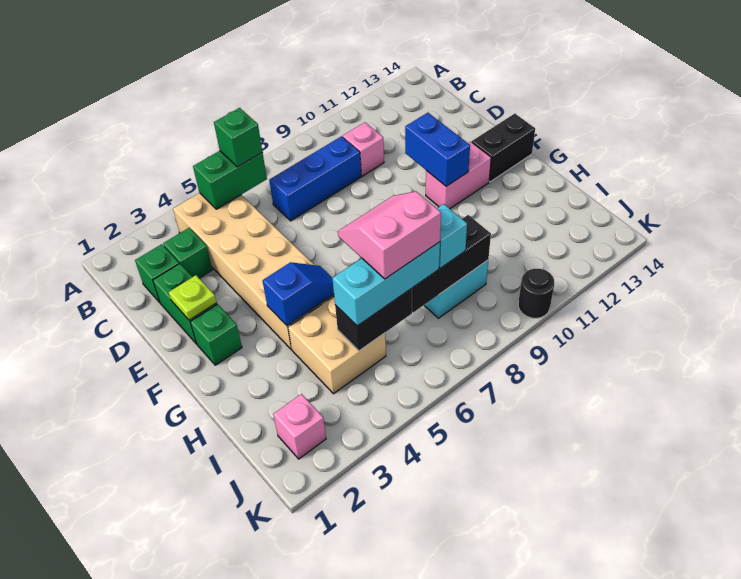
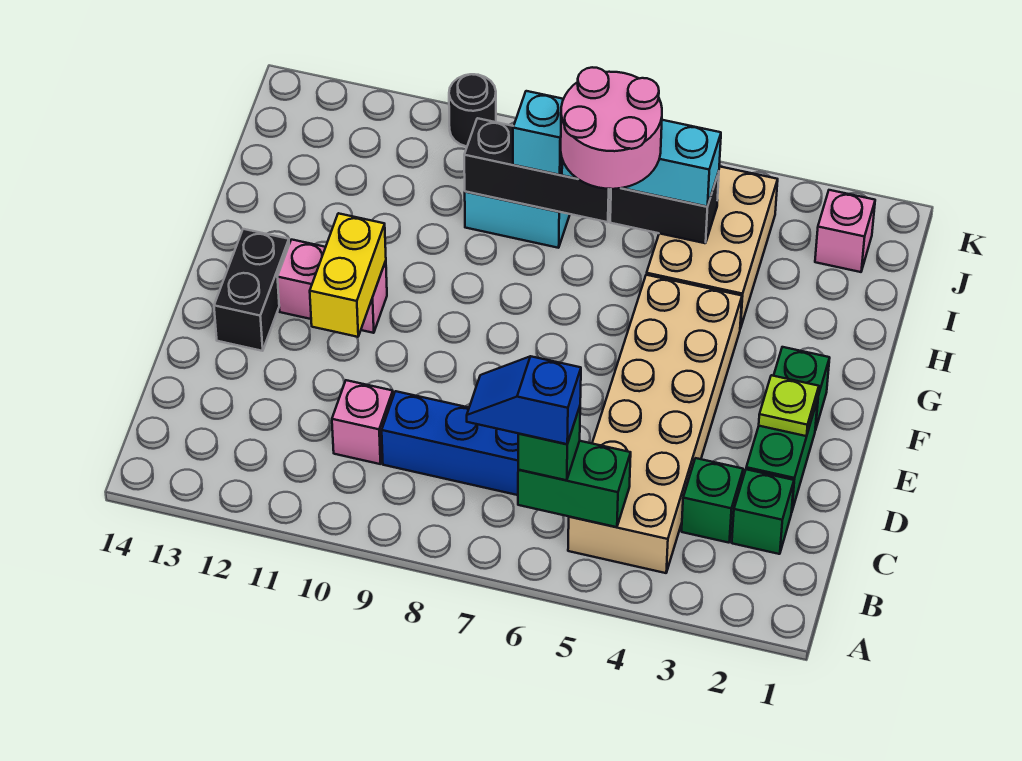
blue 1x2 brick [405,113,470,186] -> yellow 1x2 brick [310,213,386,337]
black 1x2 brick [472,114,535,182] -> black 1x2 brick turned to [214,229,289,351]
blue 1x2 slope [263,262,334,326] -> blue 1x2 slope moved to [467,356,581,444]
tan 2x2 brick [288,297,386,394] -> tan 2x3 brick [646,166,778,329]
pink 2x2 slope [338,192,441,279] -> pink 2x2 round brick [561,67,662,189]

